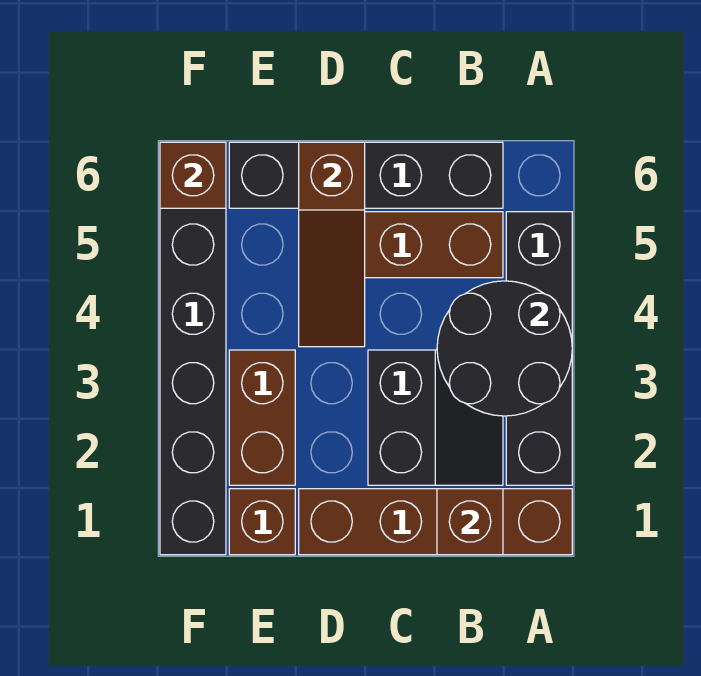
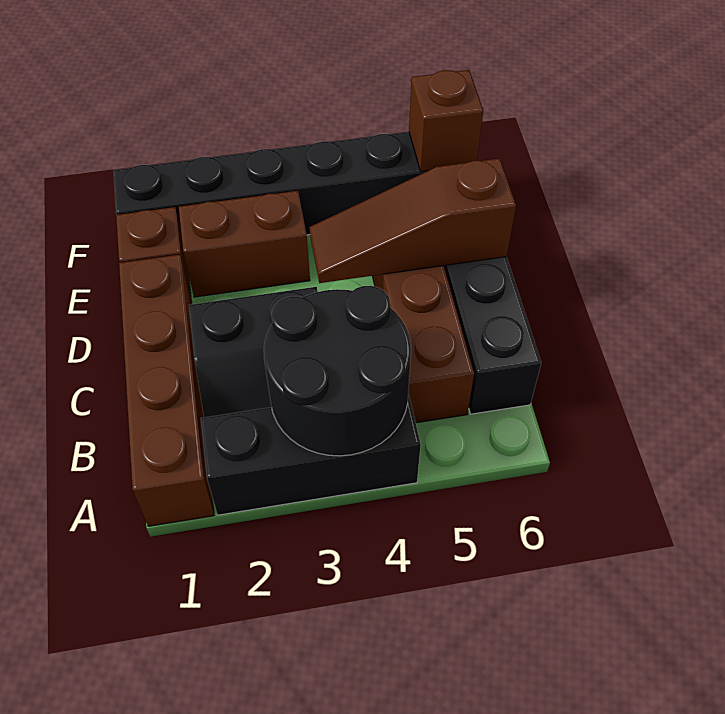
black 1x4 brick [506,212,572,485] -> black 1x3 brick [201,393,421,515]
brown 1x1 brick [437,489,503,555] -> none

